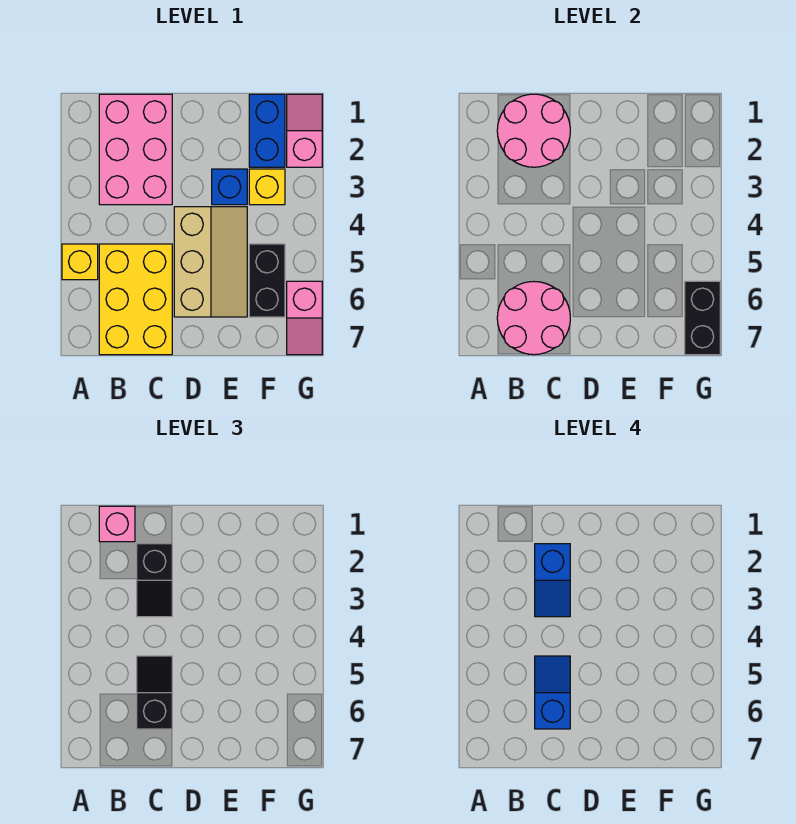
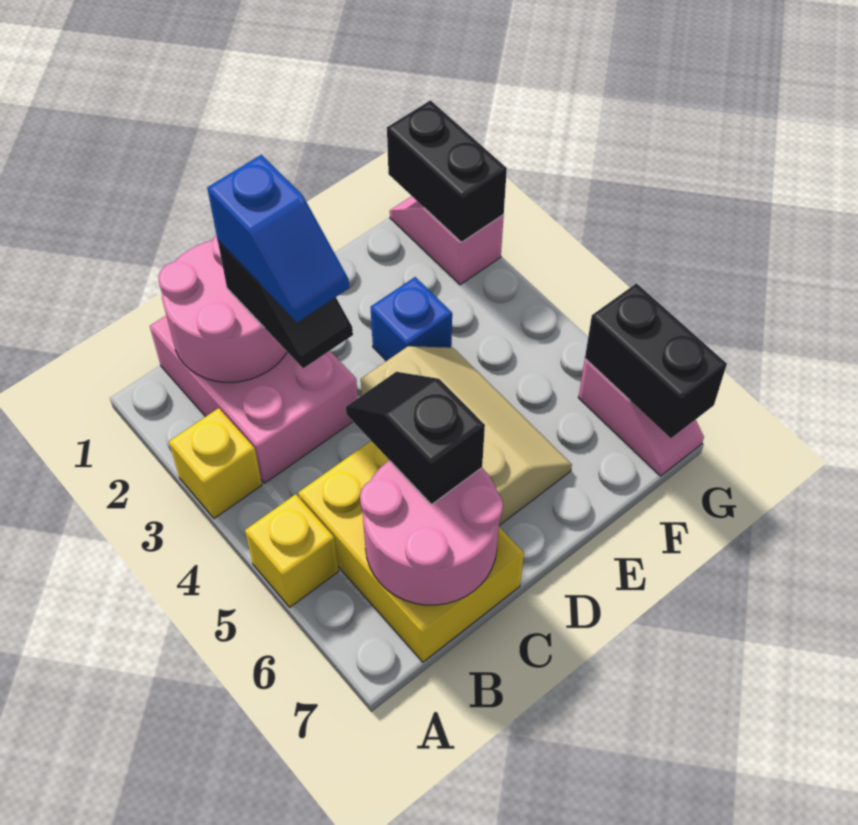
pink 1x1 brick [99,506,135,542] -> none
blue 1x2 slope [535,656,570,729] -> none
blue 1x2 brick [249,94,285,167] -> none
yellow 1x1 brick [249,169,285,205] -> yellow 1x1 brick moved to [169,408,262,518]
black 1x2 brick [249,244,285,317] -> black 1x2 brick moved to [387,100,507,242]

